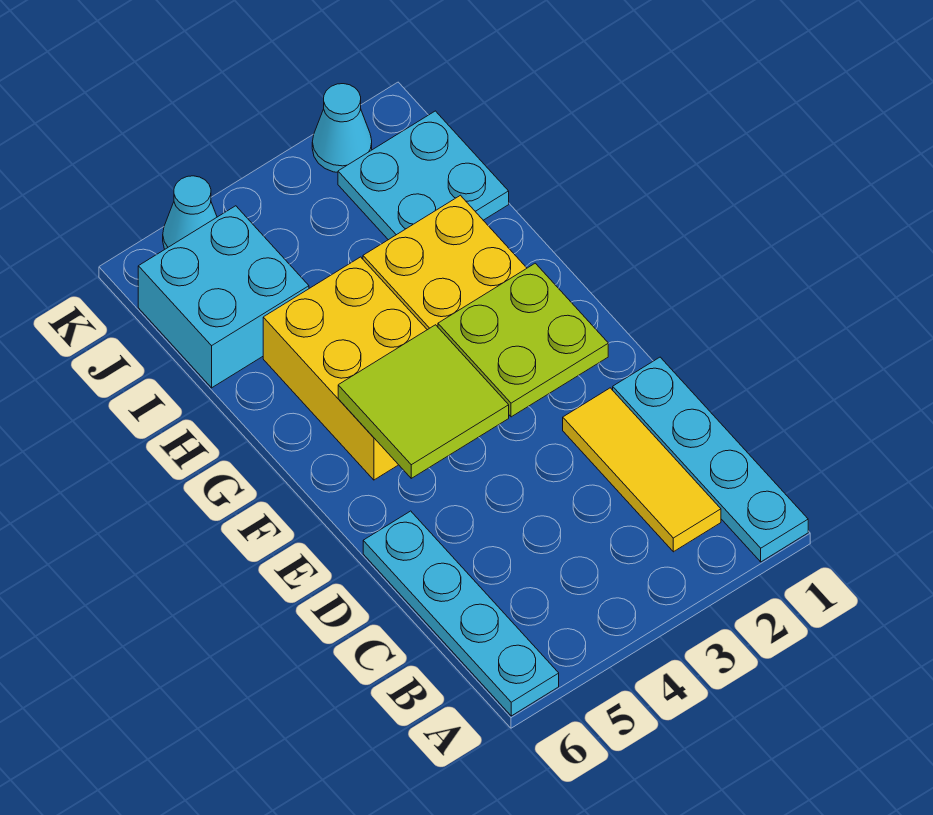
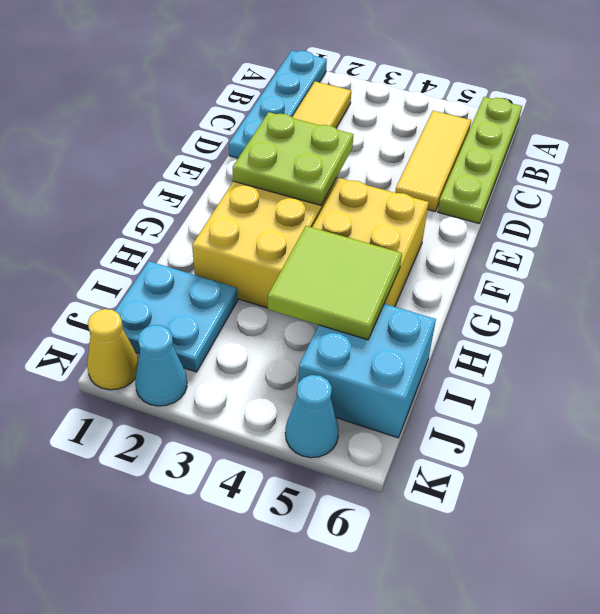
cyan 1x4 plate [363,511,559,716] -> lime 1x4 plate [438,97,522,223]
none -> yellow 1x3 tile [395,111,471,211]
lime 2x2 tile [338,325,509,478] -> lime 2x2 tile moved to [268,226,402,340]
none -> yellow 1x1 cone [87,309,138,390]

